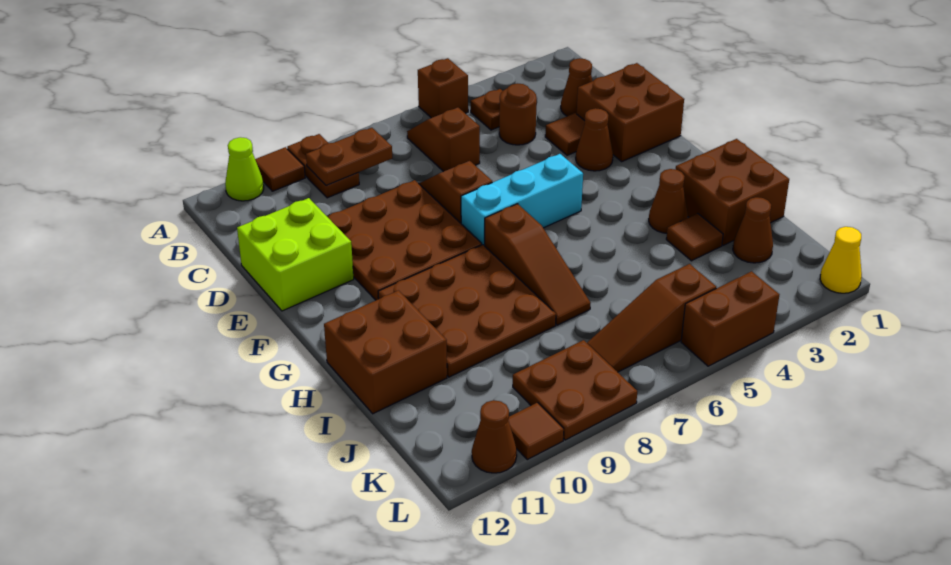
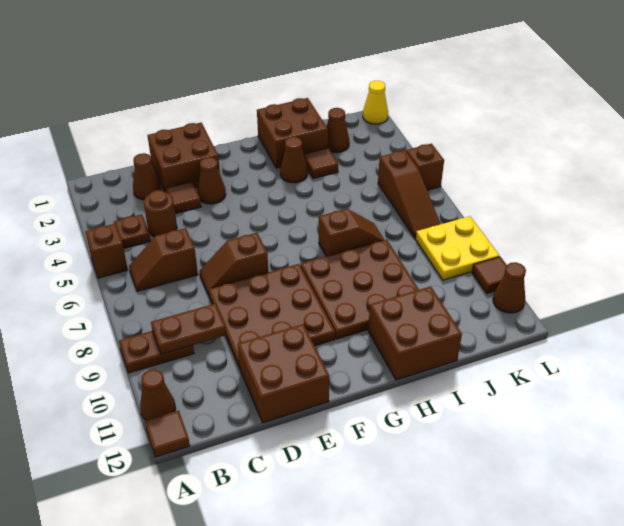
brown 1x1 tile [255,147,305,191] -> brown 1x1 tile moved to [145,410,190,457]
lime 1x1 cone [225,137,264,201] -> brown 1x1 cone [140,369,176,420]
brown 1x2 plate [306,128,392,186] -> brown 1x2 plate turned to [151,304,226,354]
lime 2x2 brick [237,198,354,311] -> brown 2x2 brick [238,324,329,423]
cyan 1x3 brick [461,154,583,246] -> none
brown 1x3 slope [485,204,590,325] -> brown 1x2 slope [319,209,384,256]
brown 2x2 plate [513,340,637,440] -> yellow 2x2 plate [416,216,499,280]
brown 1x2 brick [681,271,779,366] -> brown 1x1 brick [406,144,444,190]

